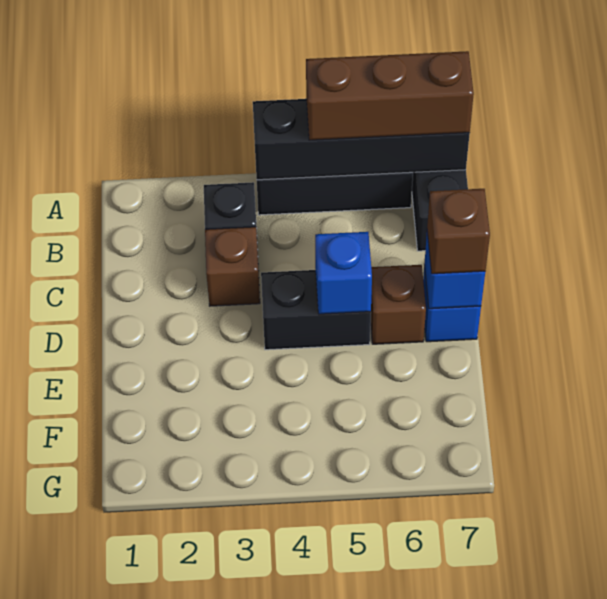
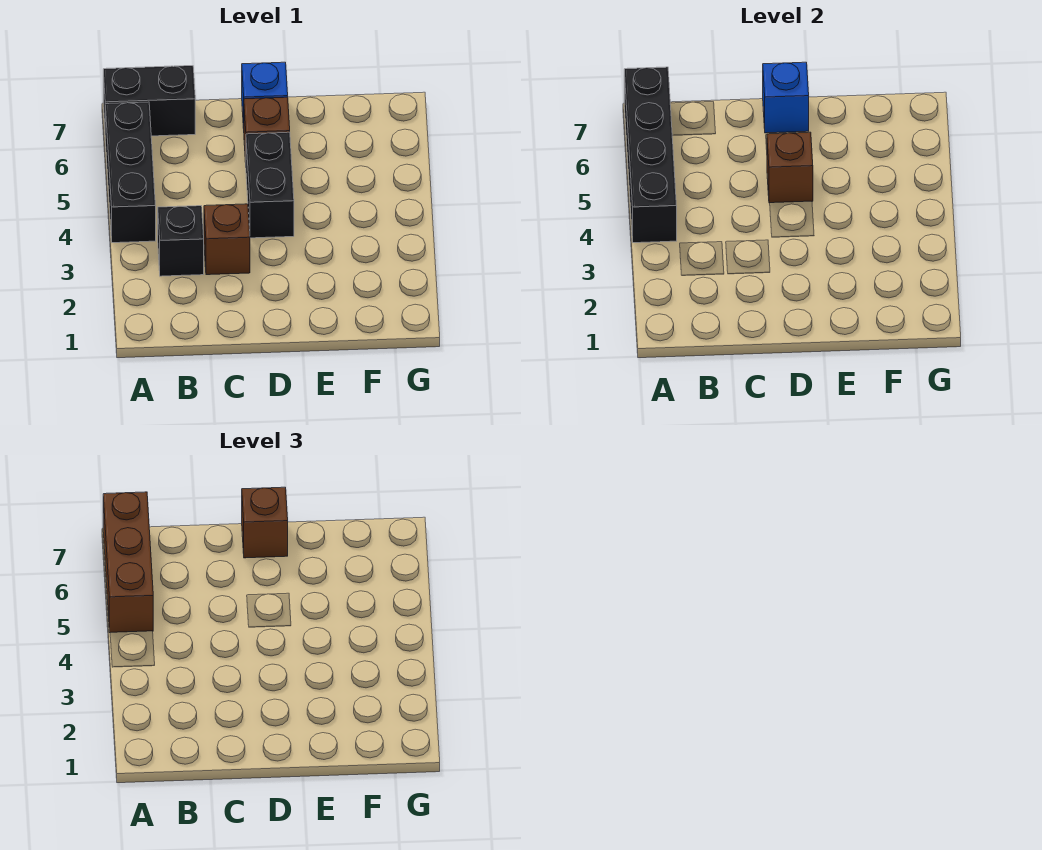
blue 1x1 brick [315,232,372,314] -> brown 1x1 brick [767,132,813,203]

